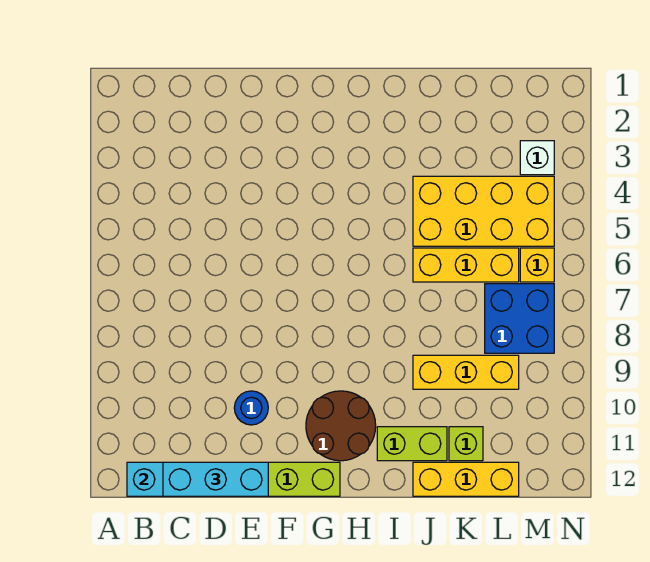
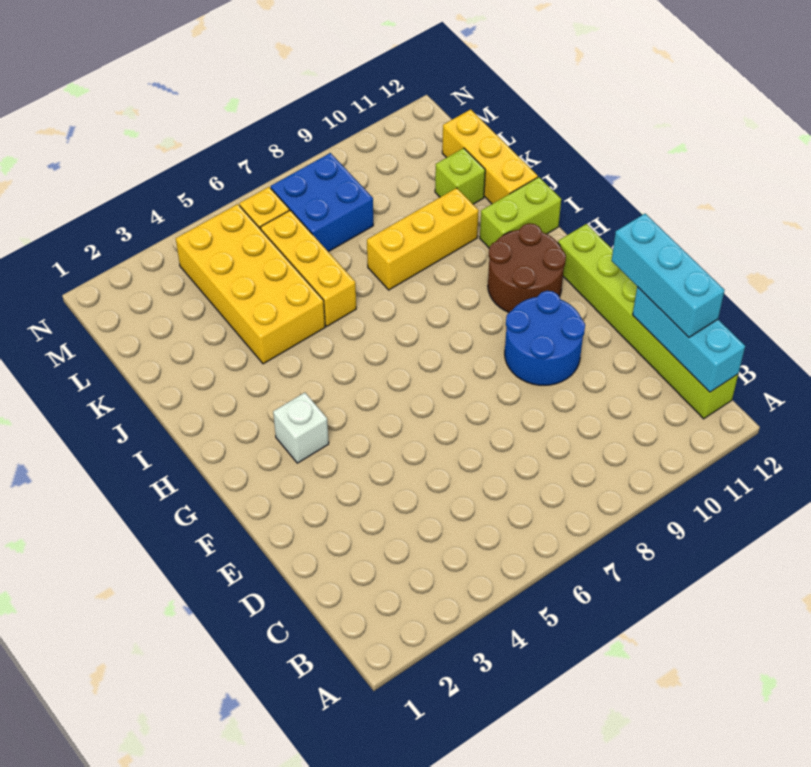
blue 1x1 round brick [234,391,268,425] -> blue 2x2 round brick [505,291,585,385]
lime 1x2 brick [377,427,447,461] -> lime 1x2 brick turned to [480,177,561,248]
yellow 1x3 brick [413,355,519,389] -> yellow 1x3 brick turned to [367,188,479,290]
white 1x1 brick [520,141,554,175] -> white 1x1 brick moved to [273,393,329,463]

